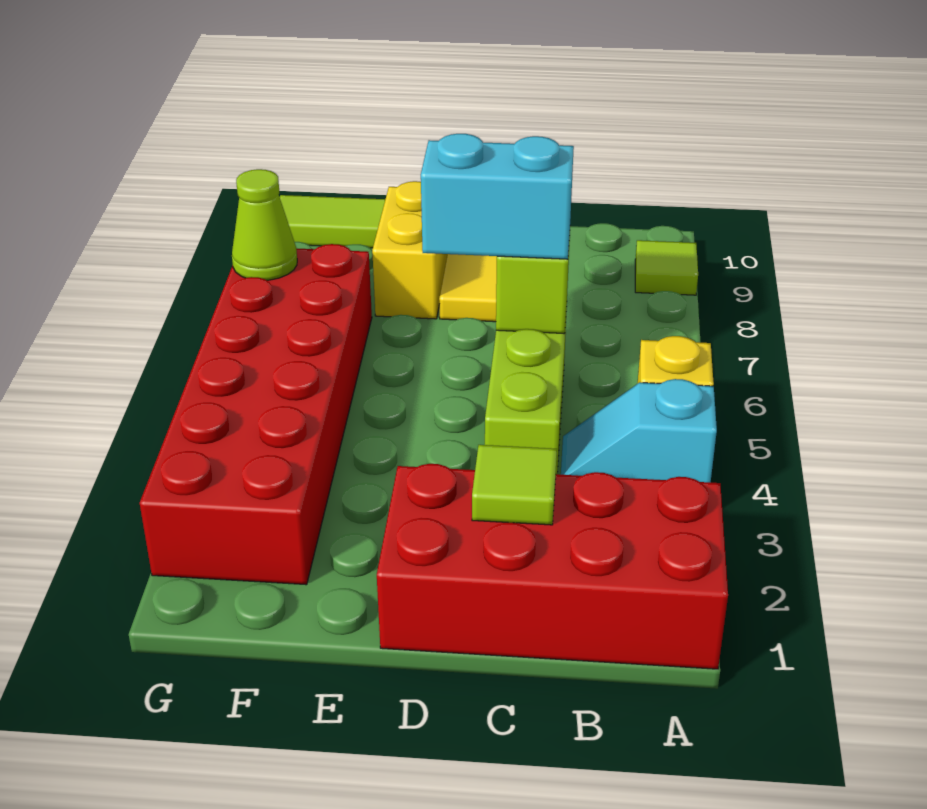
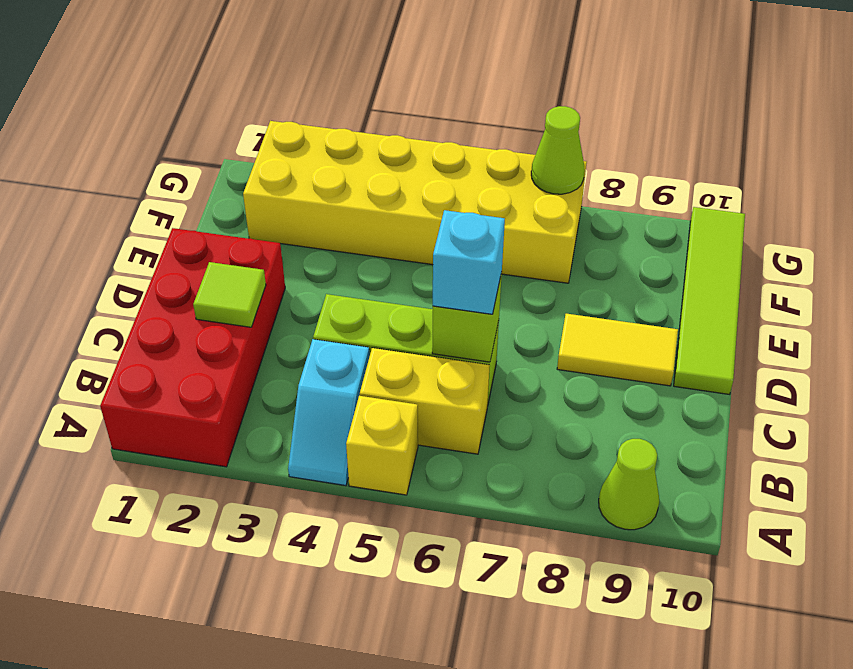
cyan 1x2 slope [561,379,717,482] -> cyan 1x2 slope turned to [288,339,369,486]
lime 1x1 tile [635,240,698,295] -> lime 1x1 cone [599,439,659,530]
cyan 1x2 brick [421,134,574,259] -> cyan 1x1 brick [433,210,505,314]
yellow 1x2 brick [372,181,447,319] -> yellow 1x2 brick moved to [360,348,490,454]
red 2x6 brick [140,244,372,585] -> yellow 2x6 brick [243,121,587,283]

